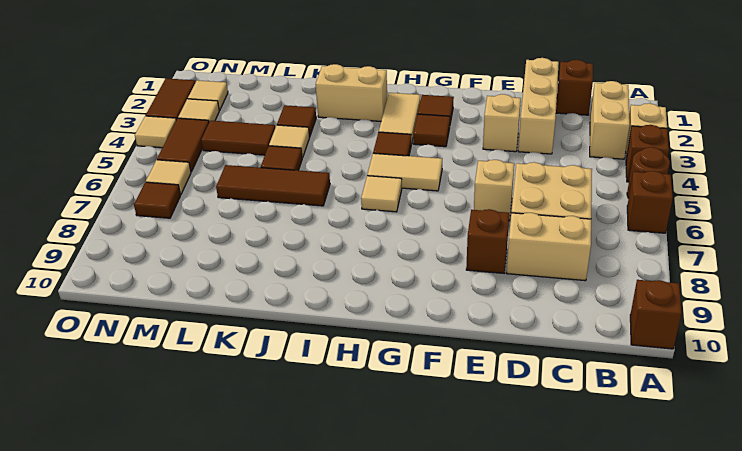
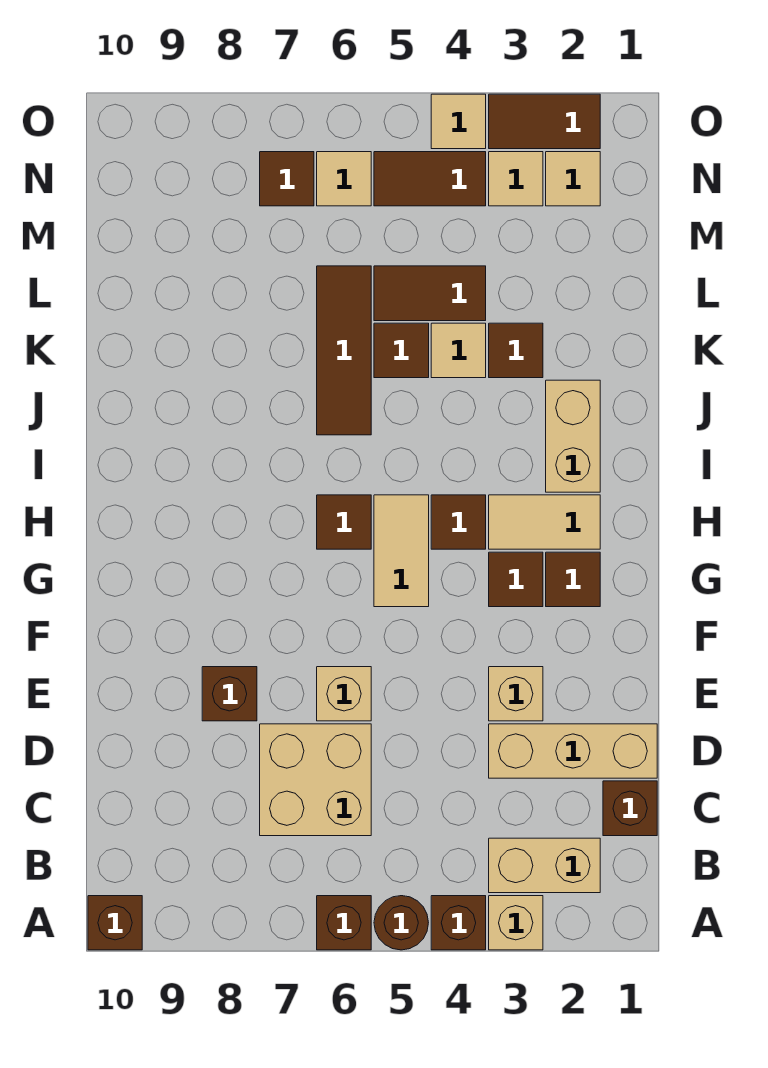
tan 1x2 brick [507,213,591,281] -> none
tan 1x1 tile [361,176,402,212] -> brown 1x1 tile [317,495,371,549]
brown 1x2 tile [201,121,275,155] -> brown 1x2 tile turned to [374,266,486,321]

